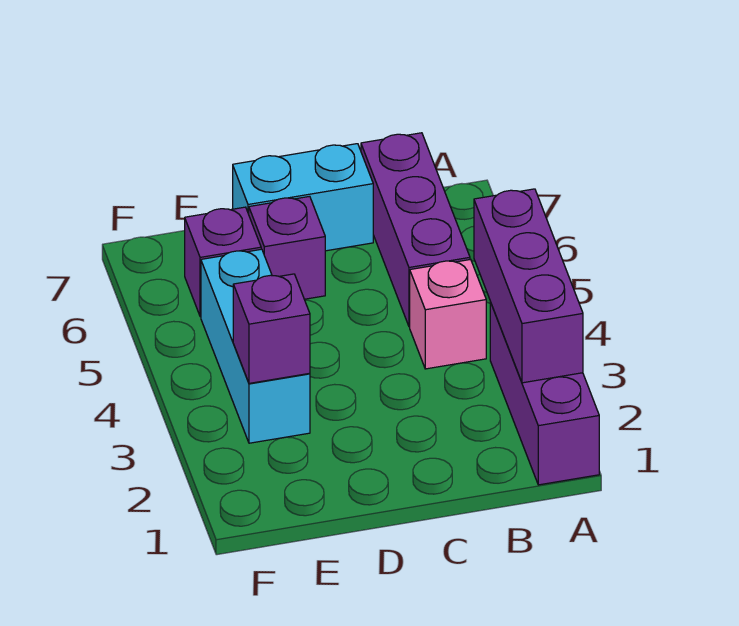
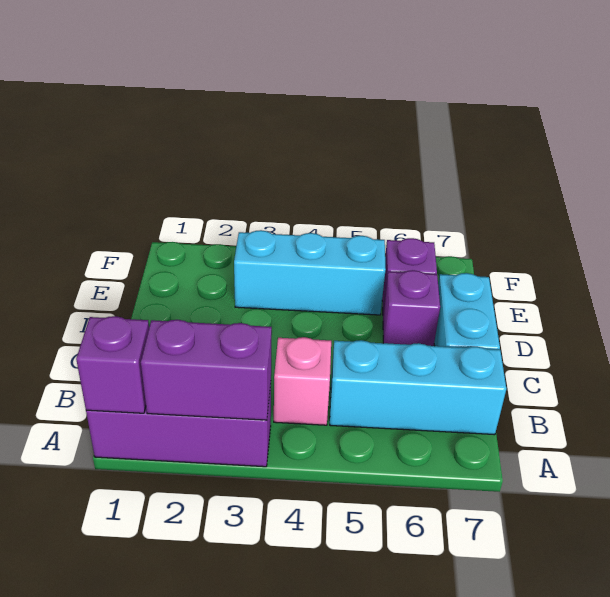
purple 1x3 brick [474,189,583,383] -> purple 1x2 brick [141,320,272,420]
purple 1x3 brick [361,133,470,327] -> cyan 1x3 brick [330,340,506,435]
purple 1x1 brick [233,274,310,383] -> purple 1x1 brick moved to [76,316,149,413]

